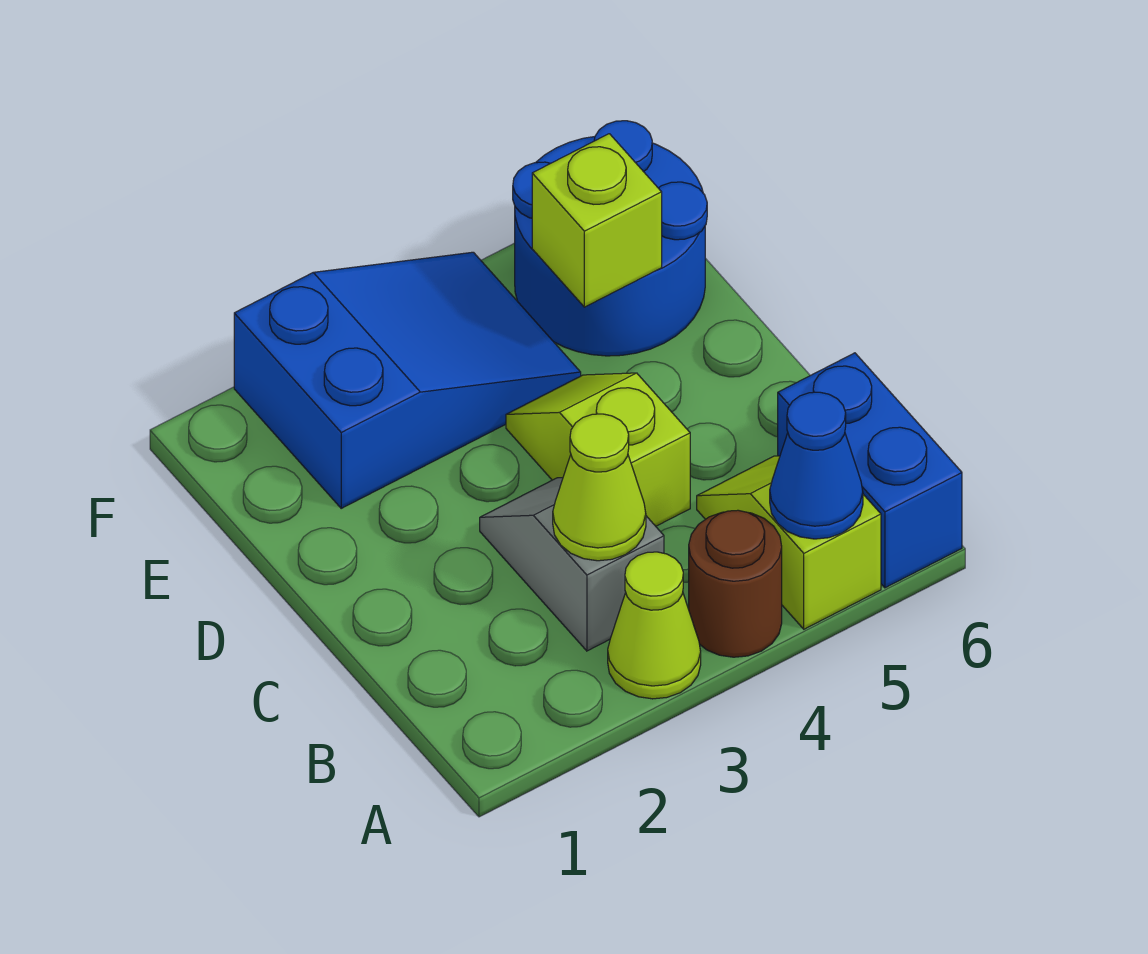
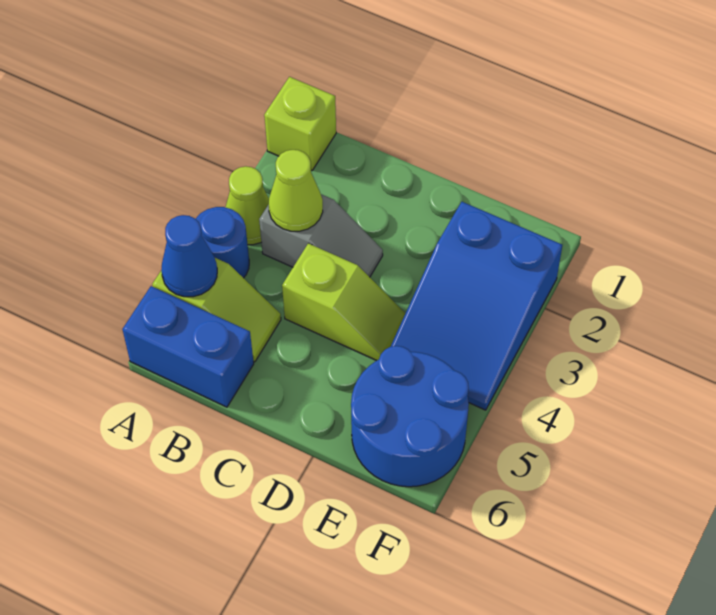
brown 1x1 round brick [689,510,782,657] -> blue 1x1 round brick [196,207,249,278]
lime 1x1 brick [532,134,662,307] -> lime 1x1 brick moved to [264,77,336,170]

